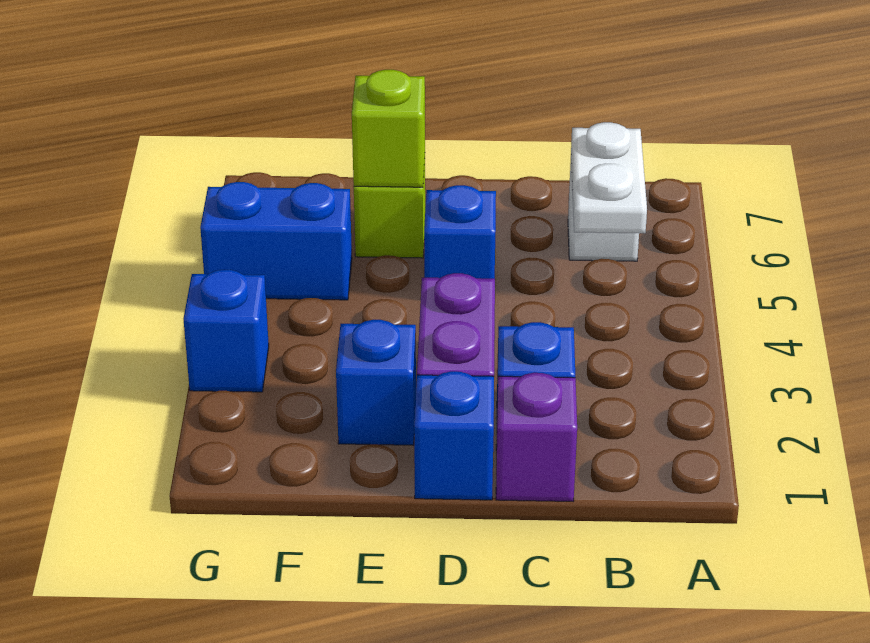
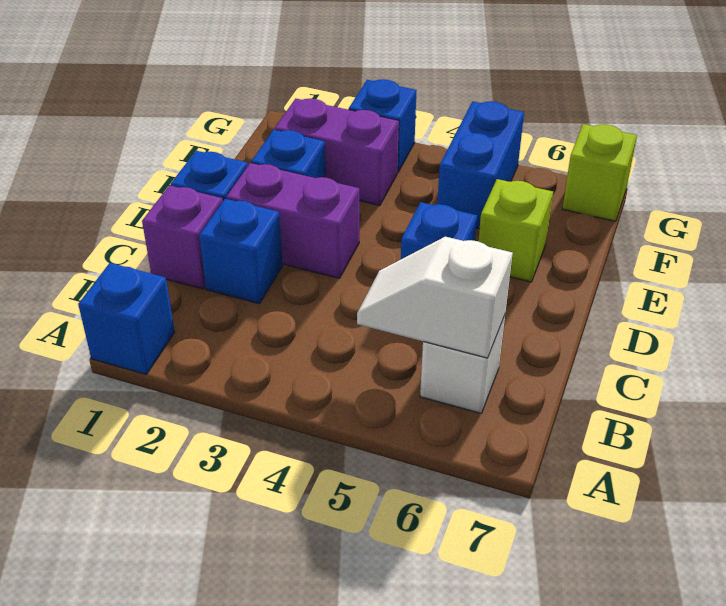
none -> blue 1x1 brick [78,263,175,374]
white 1x2 plate [571,122,647,233] -> white 1x2 slope [357,237,513,358]
lime 1x1 brick [352,70,425,187] -> lime 1x1 brick moved to [562,124,637,221]
none -> purple 1x2 brick [275,99,399,206]

